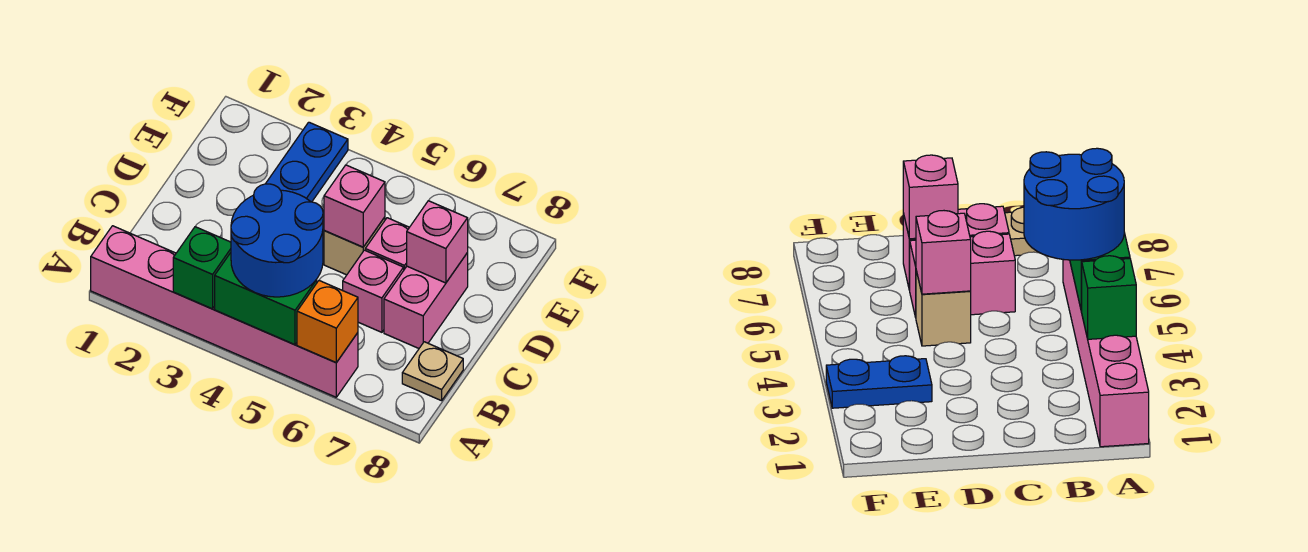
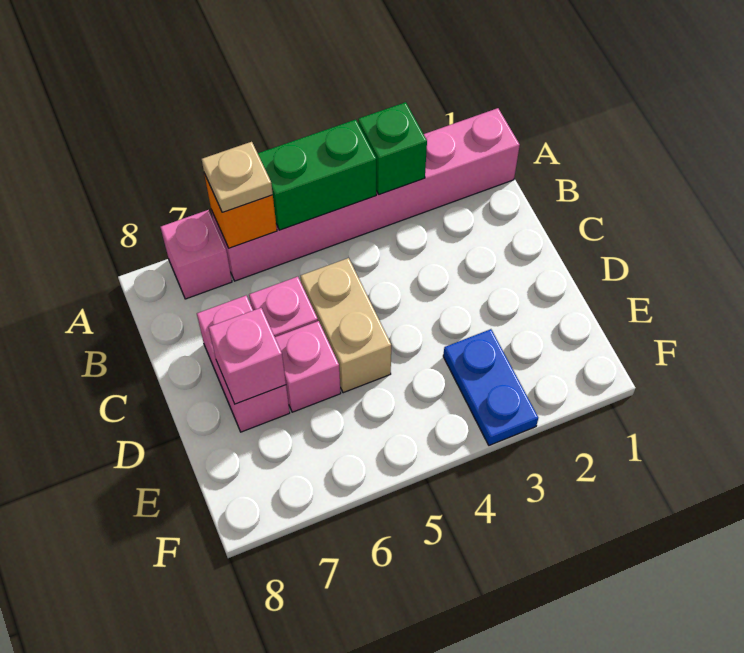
blue 2x2 round brick [231,184,323,297] -> none
tan 1x1 plate [402,342,463,401] -> tan 1x1 plate moved to [202,142,273,212]
tan 1x1 brick [324,217,385,275] -> tan 1x2 brick [301,258,391,393]
pink 1x1 brick [324,165,385,247] -> pink 1x1 brick moved to [160,210,232,299]

